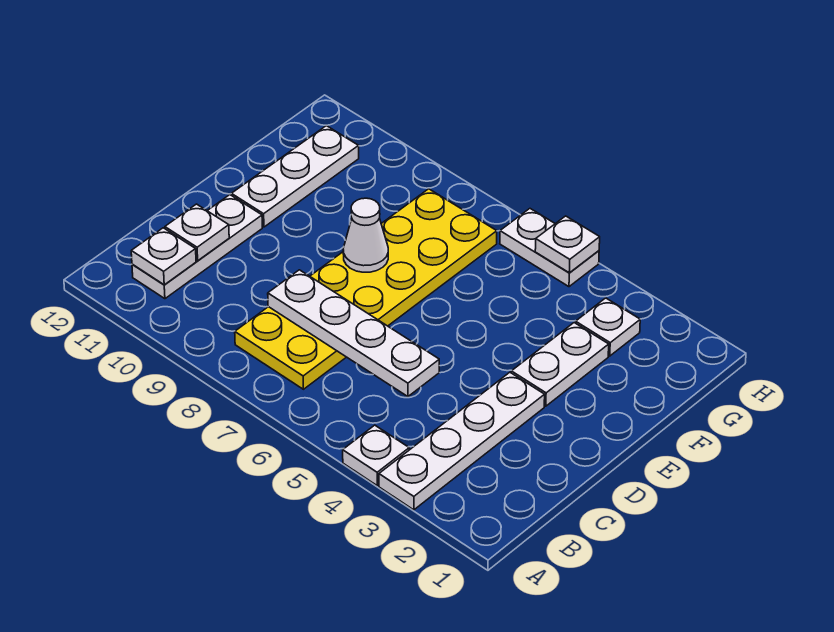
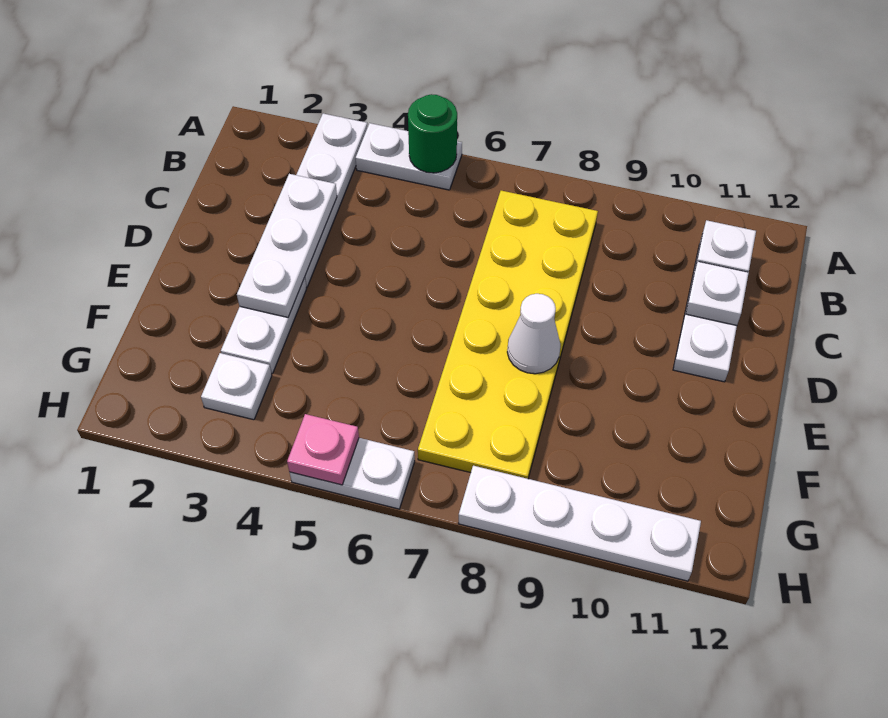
white 1x1 plate [343,425,409,486] -> white 1x2 plate [356,123,462,190]
none -> green 1x1 round brick [408,94,457,173]
white 1x4 plate [268,270,439,396] -> white 1x4 plate moved to [458,466,701,581]
white 1x3 plate [231,126,359,227] -> white 1x3 plate moved to [237,174,337,317]
white 1x1 plate [535,216,600,273] -> pink 1x1 plate [287,414,359,485]

